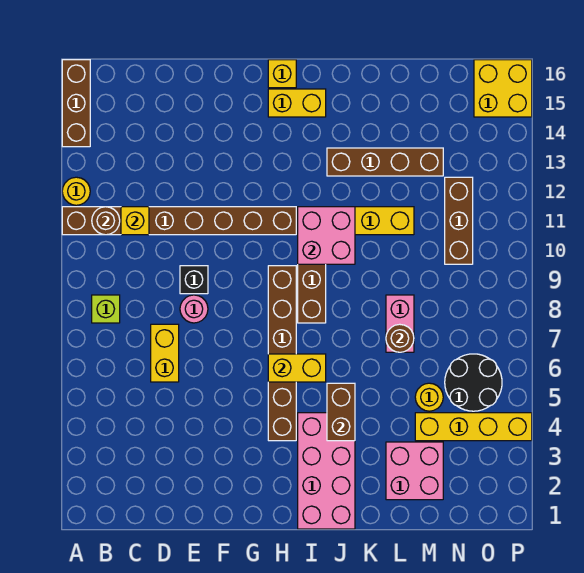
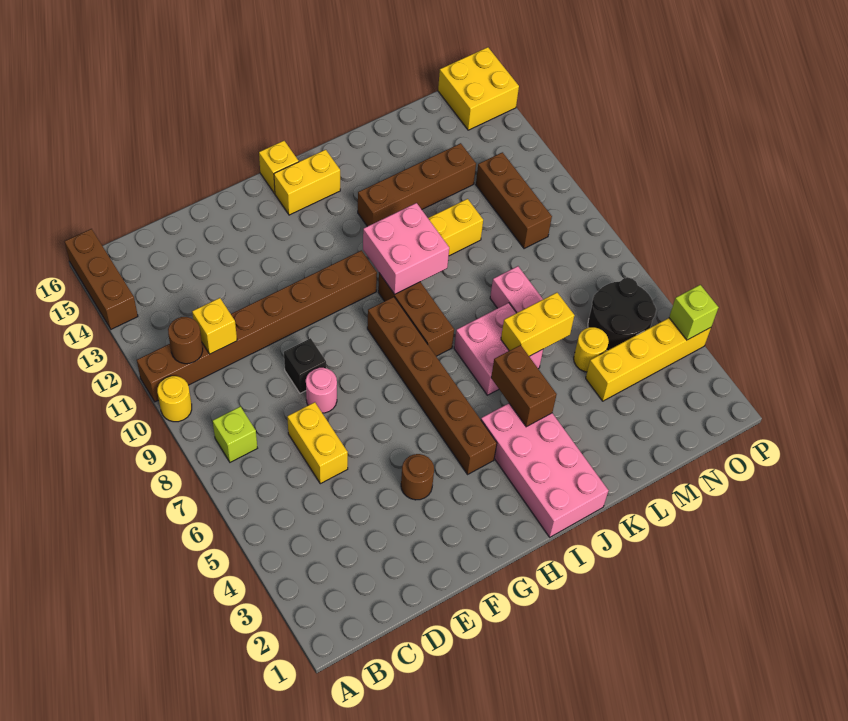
yellow 1x1 round brick [62,177,90,205] -> yellow 1x1 round brick moved to [157,376,192,422]
yellow 1x2 brick [268,354,326,382] -> yellow 1x2 brick moved to [501,293,574,356]
pink 2x2 brick [386,442,443,500] -> pink 2x2 brick moved to [454,303,543,395]
brown 1x1 round brick [386,324,414,352] -> brown 1x1 round brick moved to [401,454,434,500]
none -> lime 1x1 brick [669,285,718,340]

